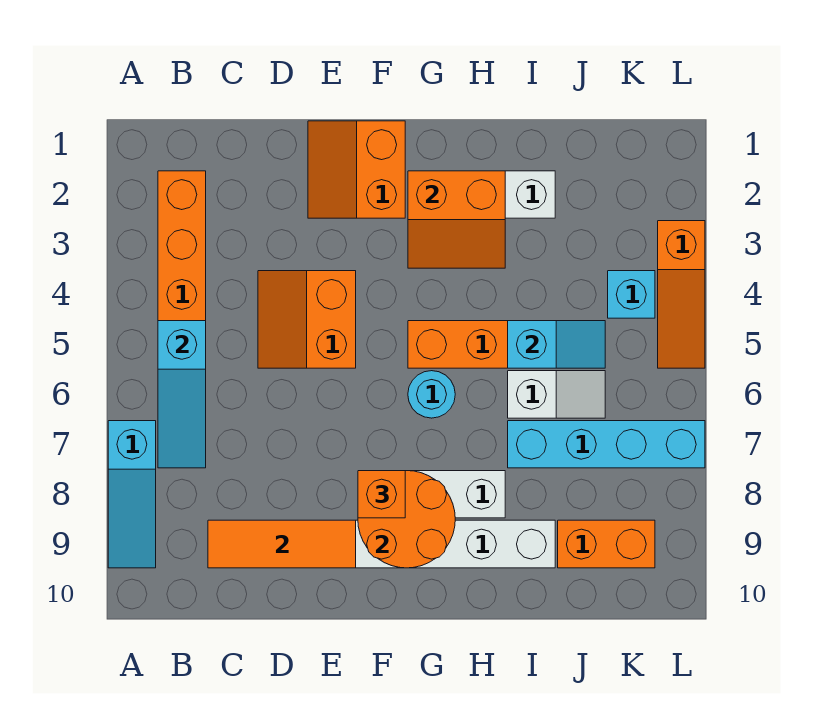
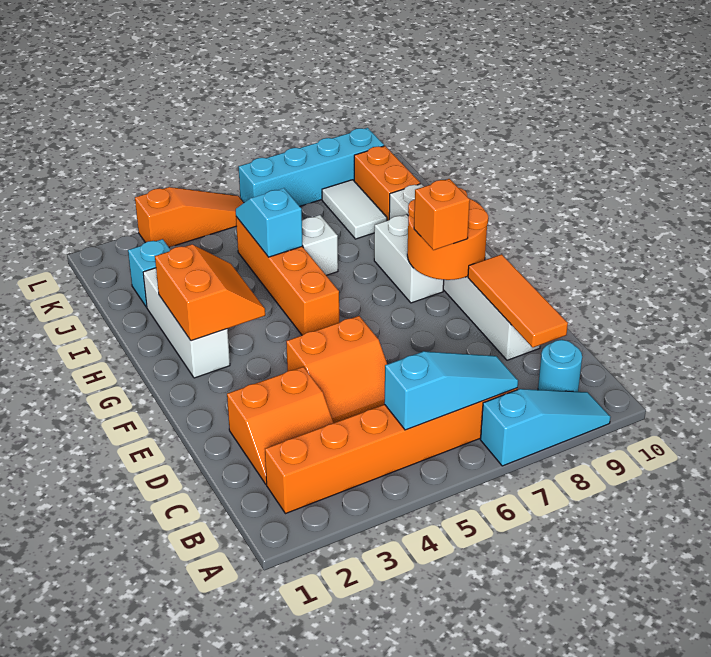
orange 2x2 slope [308,121,405,218] -> orange 2x2 slope moved to [227,367,333,484]
cyan 1x1 round brick [408,371,455,418] -> cyan 1x1 round brick moved to [538,340,582,392]
cyan 1x4 brick [508,421,705,468] -> cyan 1x4 brick turned to [239,128,384,206]
none -> white 1x2 tile [322,180,387,239]
cyan 1x1 brick [608,271,655,318] -> cyan 1x1 brick moved to [128,239,170,307]

